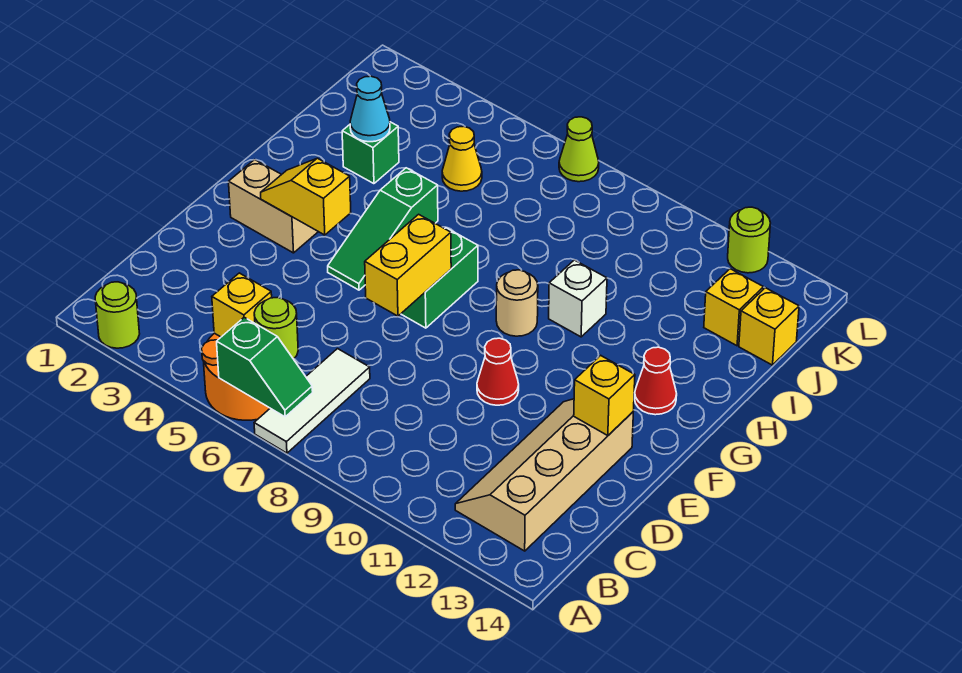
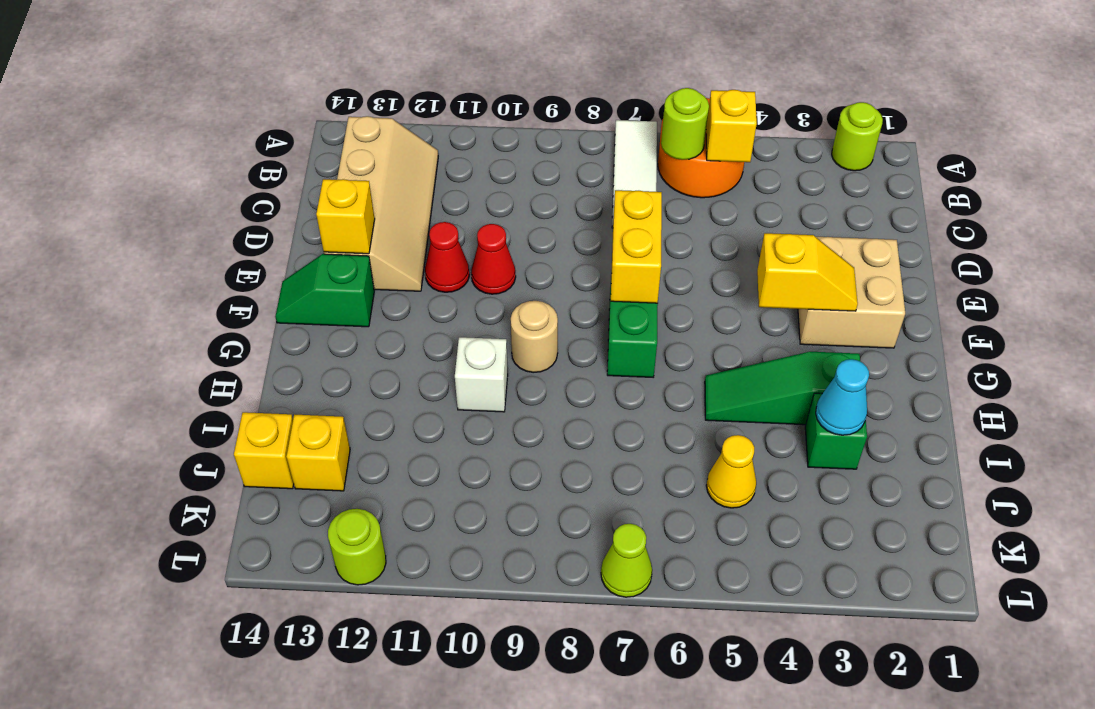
green 1x2 slope [217,317,313,417] -> green 1x2 slope moved to [275,254,374,327]
tan 1x2 brick [229,160,318,253] -> tan 2x2 brick [798,237,905,348]
green 1x3 slope [328,168,438,290] -> green 1x3 slope turned to [705,352,860,425]
red 1x1 cone [635,347,677,415] -> red 1x1 cone moved to [425,222,469,292]

